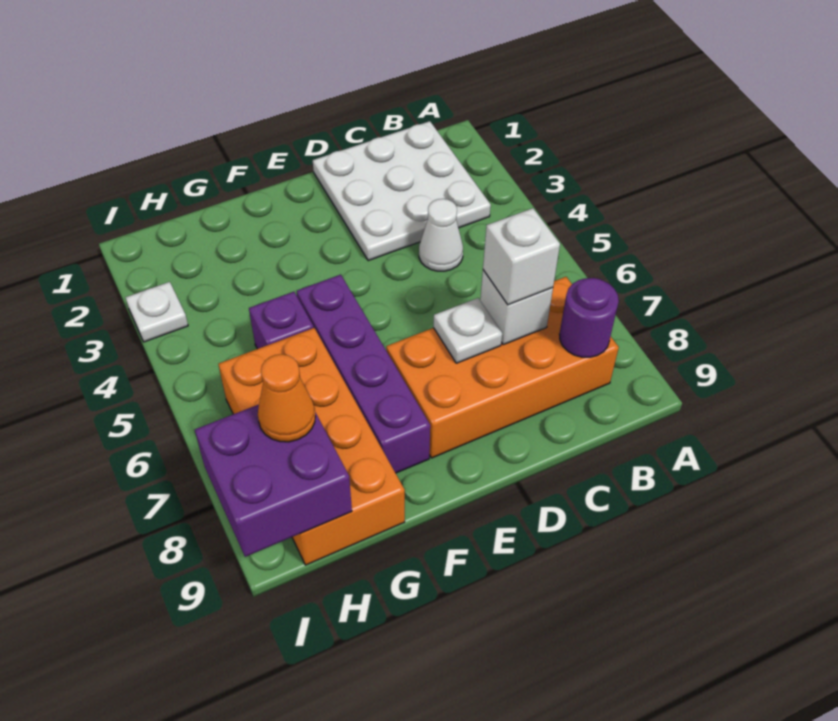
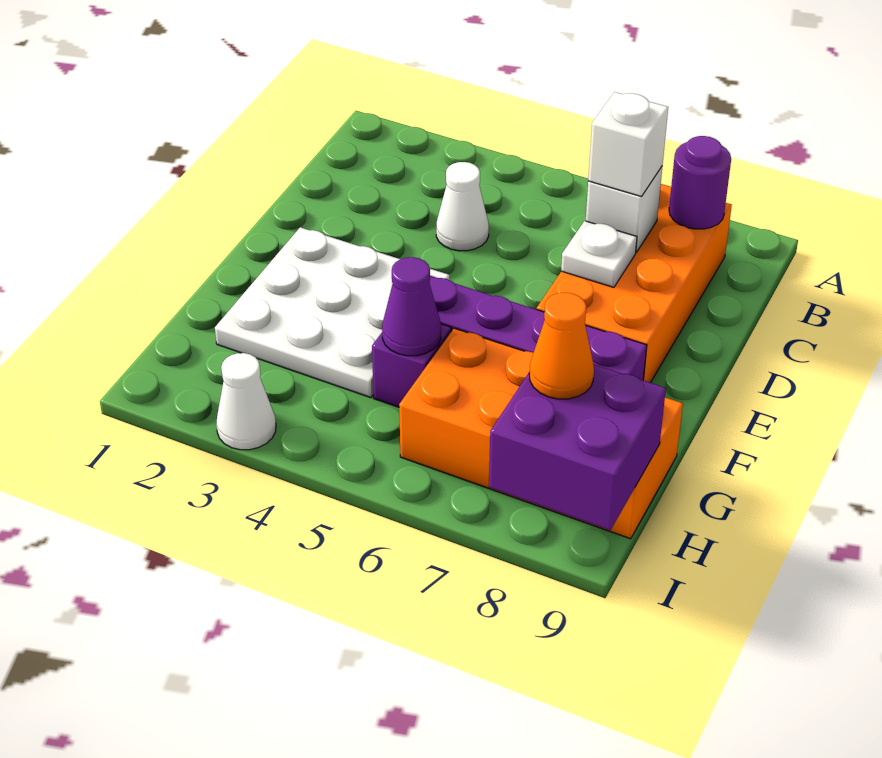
white 3x3 plate [313,121,491,261] -> white 3x3 plate moved to [215,227,449,398]
none -> purple 1x1 cone [382,257,441,356]
white 1x1 plate [125,282,188,342] -> white 1x1 cone [216,353,276,450]

